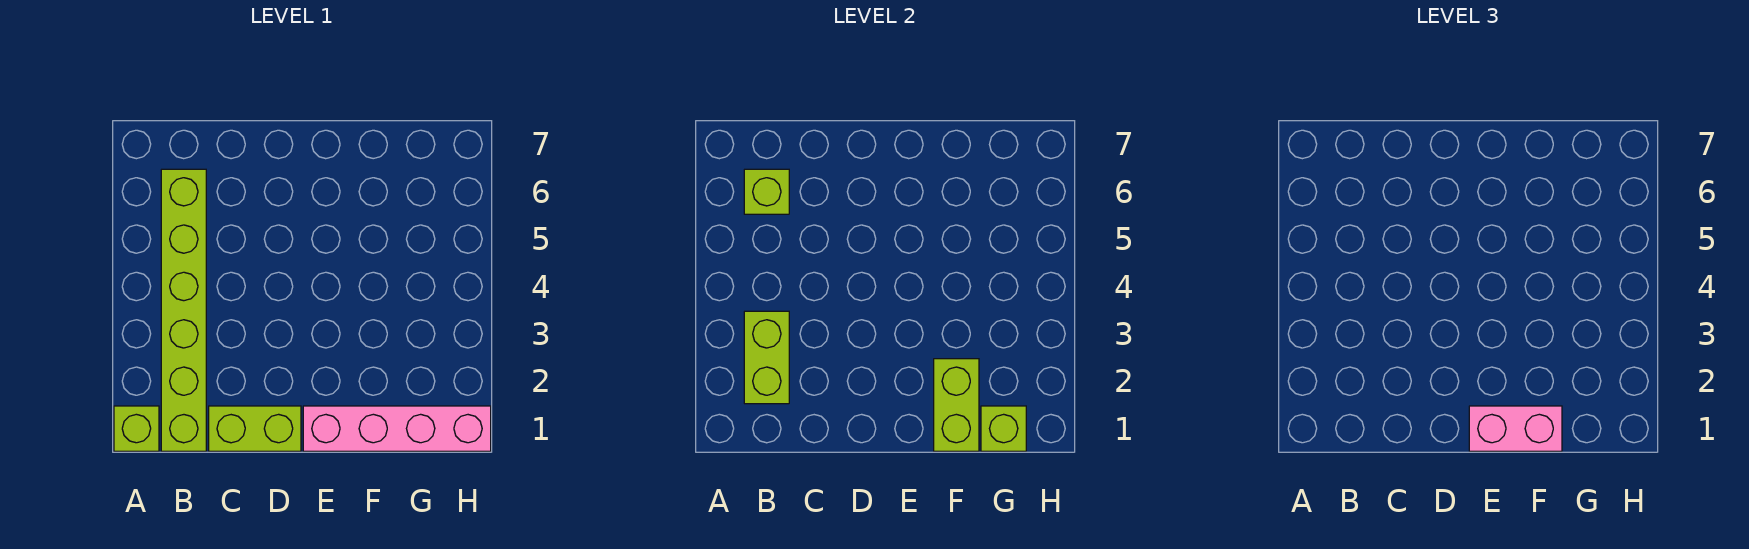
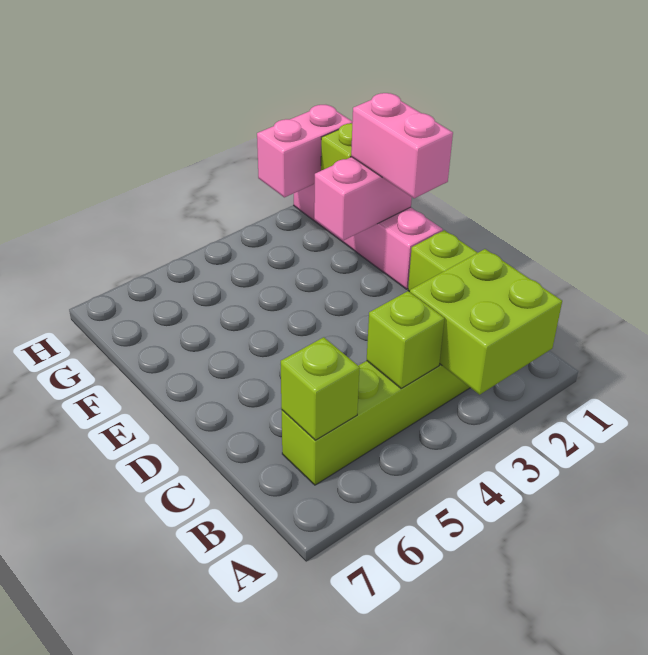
lime 1x1 brick [114,406,159,451] -> lime 1x1 brick moved to [367,291,445,389]
lime 1x2 brick [744,311,789,404] -> lime 2x2 brick [410,249,562,395]
lime 1x2 brick [934,359,979,451] -> pink 1x2 brick [314,157,412,241]
none -> pink 1x2 brick [257,105,352,197]

